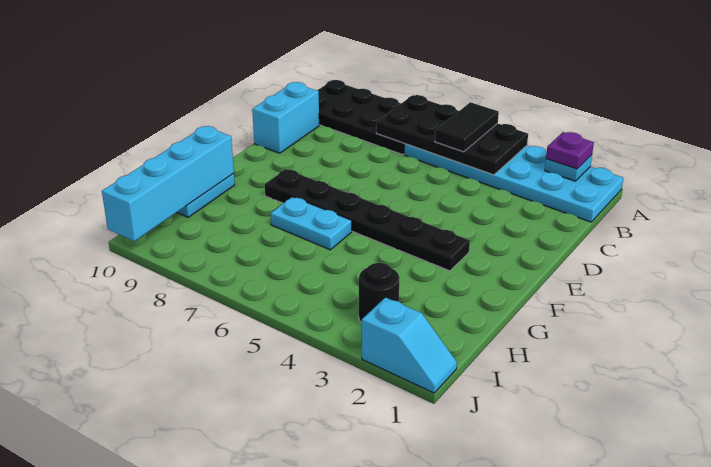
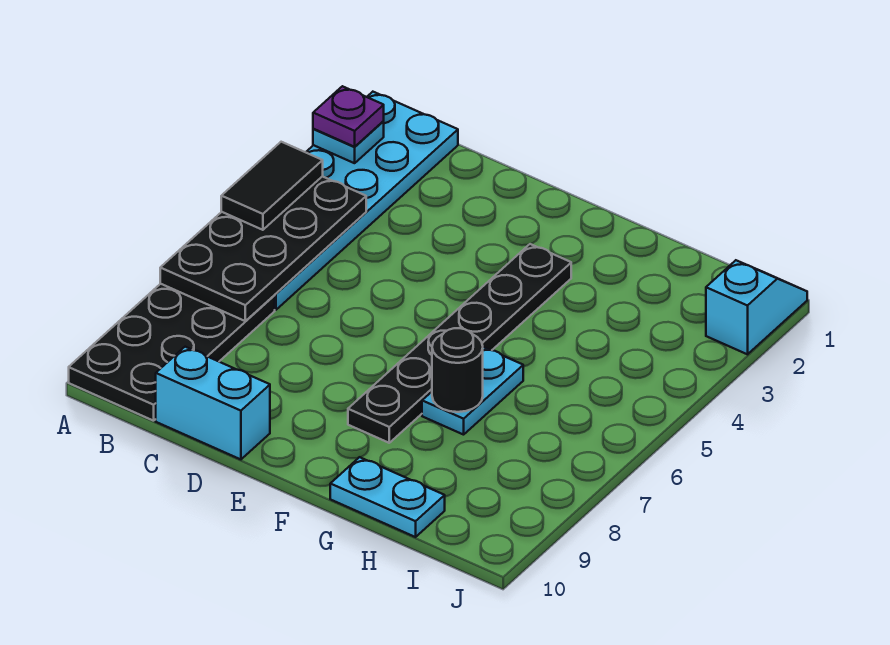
black 1x2 tile [435,102,499,152] -> black 1x2 tile turned to [221,142,323,230]
cyan 1x4 brick [102,126,234,241] -> none
black 1x1 round brick [359,263,400,323] -> black 1x1 round brick moved to [432,328,483,412]

